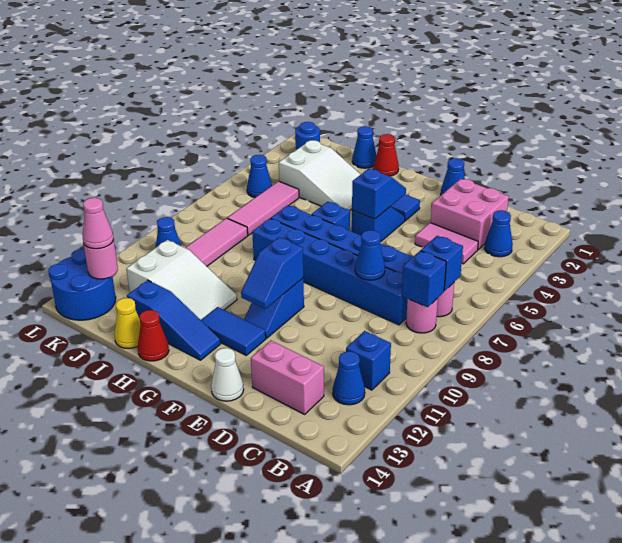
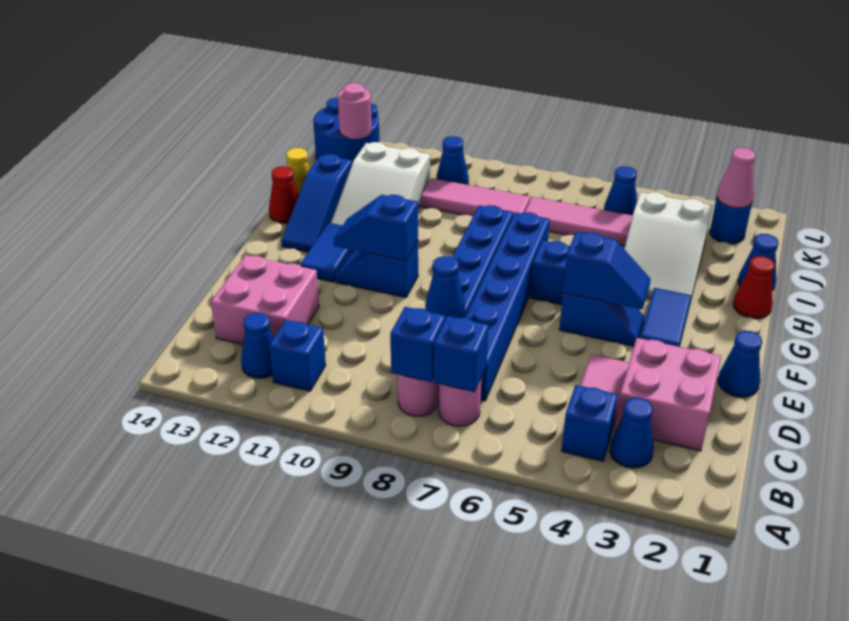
none -> blue 1x1 brick [561,385,618,461]
pink 1x2 brick [251,341,324,414] -> pink 2x2 brick [211,255,319,344]
white 1x1 cone [211,348,244,401] -> none
pink 1x1 cone [83,198,113,249] -> pink 1x1 cone moved to [717,148,756,208]

